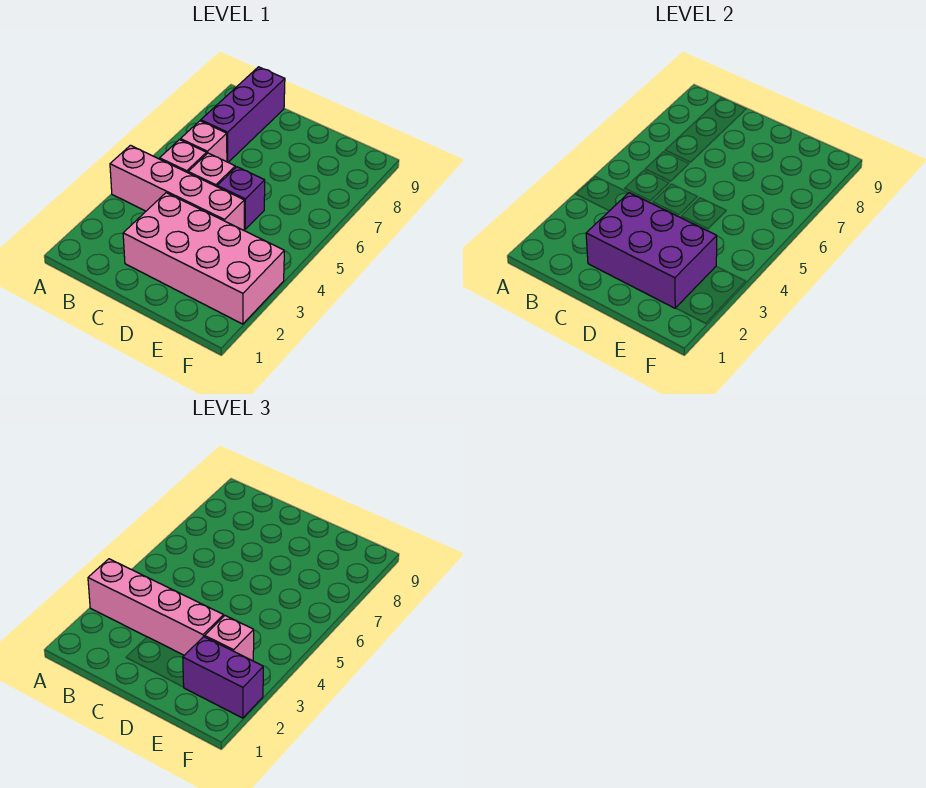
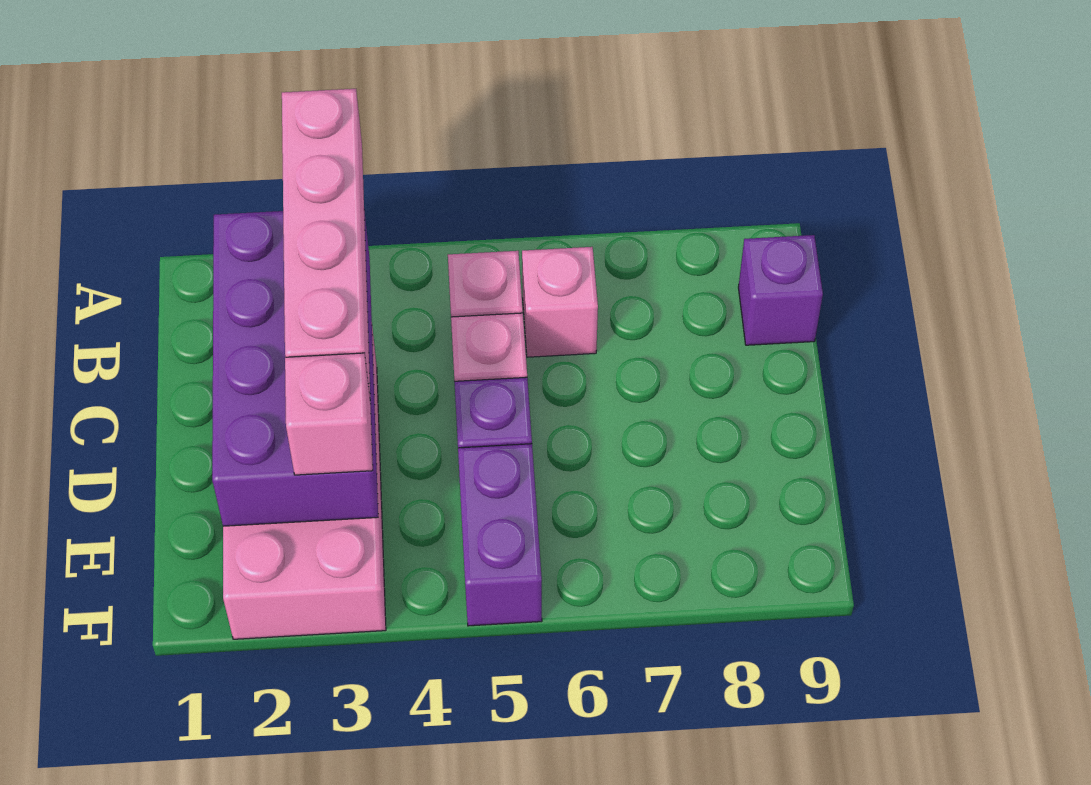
pink 1x4 brick [110,145,244,230] -> none
purple 1x3 brick [201,67,285,162] -> purple 1x1 brick [738,235,823,345]
purple 2x3 brick [586,193,717,308] -> purple 2x4 brick [212,211,378,526]
purple 1x2 brick [183,637,263,718] -> purple 1x2 brick moved to [458,444,542,626]

